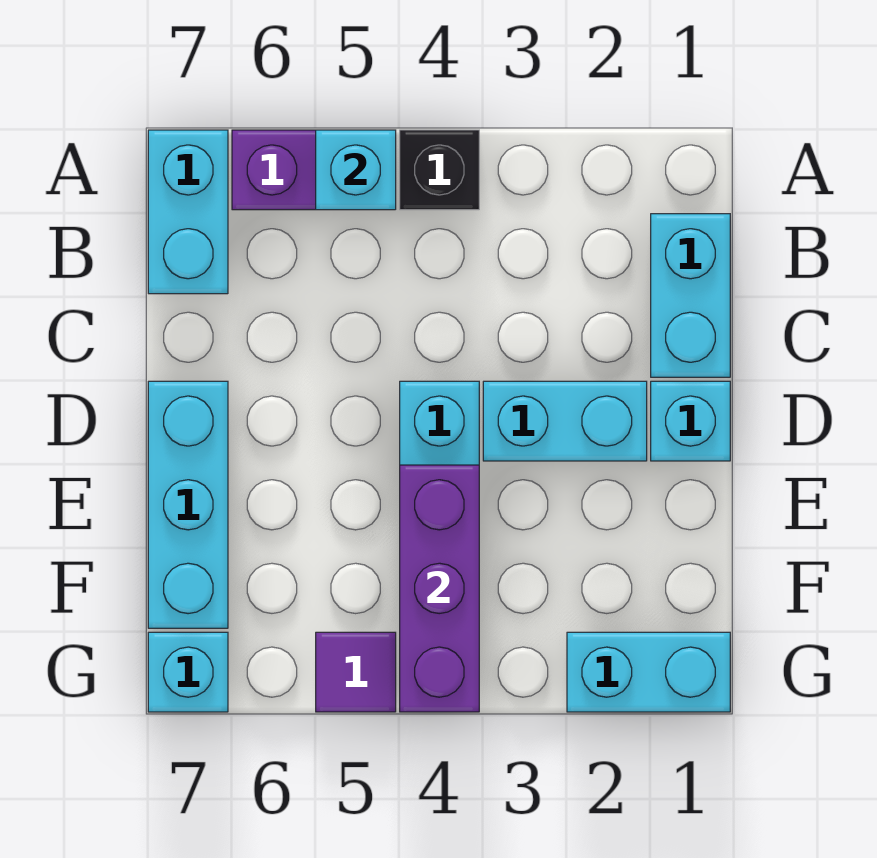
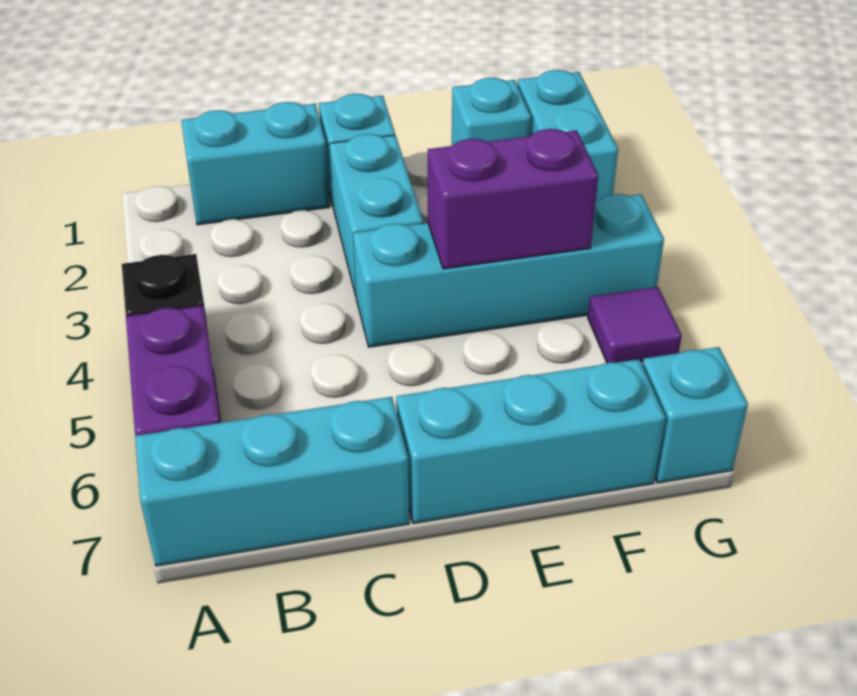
cyan 1x1 brick [316,130,396,210] -> cyan 1x1 brick moved to [452,78,531,146]
cyan 1x2 brick [148,130,228,294] -> cyan 1x3 brick [135,397,409,566]
purple 1x3 brick [400,465,479,712] -> purple 1x2 brick [428,129,598,269]

